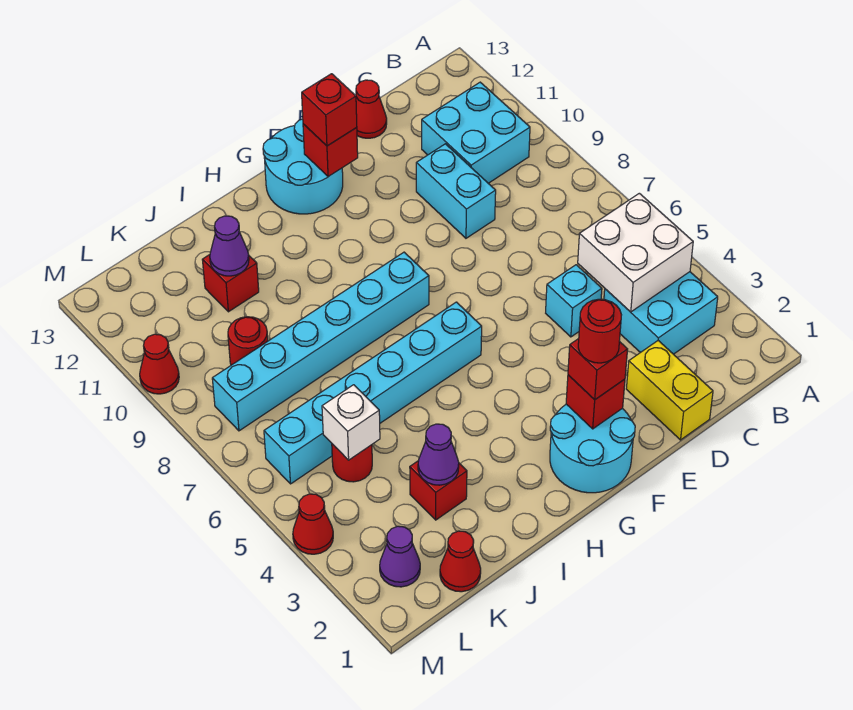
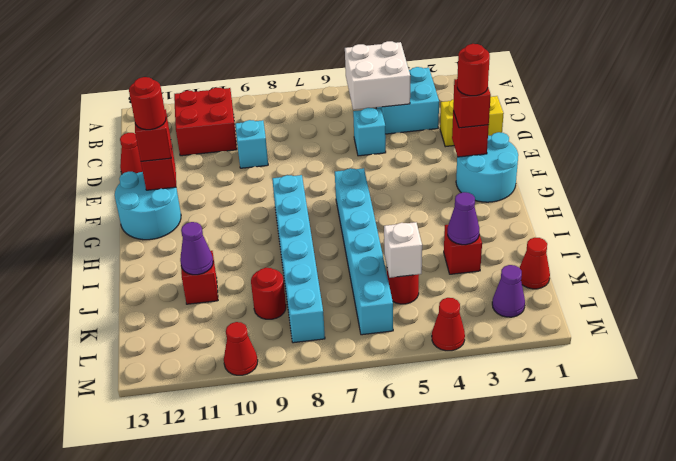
cyan 2x2 brick [422,82,530,183] -> red 2x2 brick [174,88,237,156]
cyan 1x2 brick [416,144,496,238] -> cyan 1x1 brick [235,120,268,168]
none -> red 1x1 round brick [129,77,166,130]

